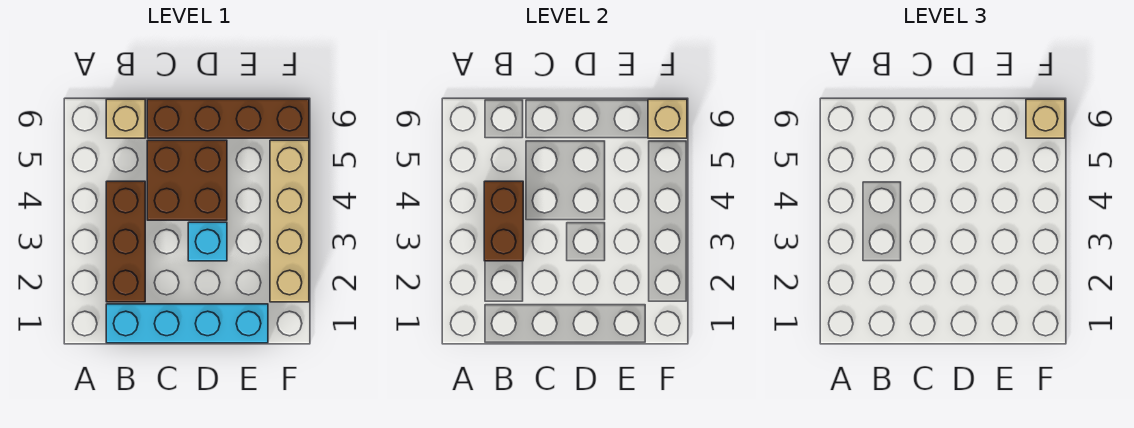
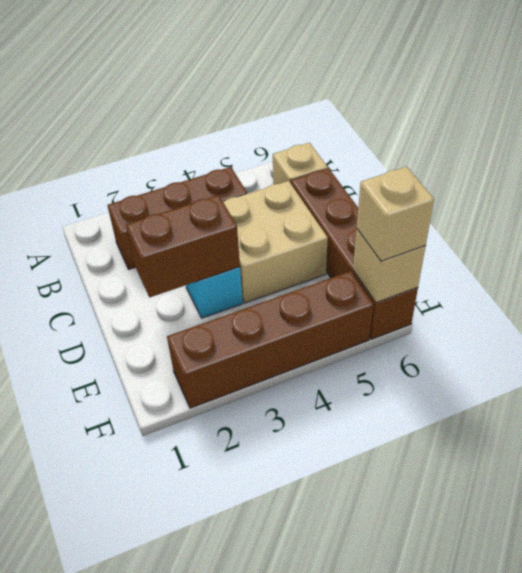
cyan 1x4 brick [106,304,268,343] -> none
brown 1x2 brick [484,181,523,261] -> brown 1x2 brick moved to [126,195,240,297]
brown 2x2 brick [147,140,227,220] -> tan 2x2 brick [223,181,328,303]
tan 1x4 brick [270,140,309,302] -> brown 1x4 brick [167,271,374,408]

